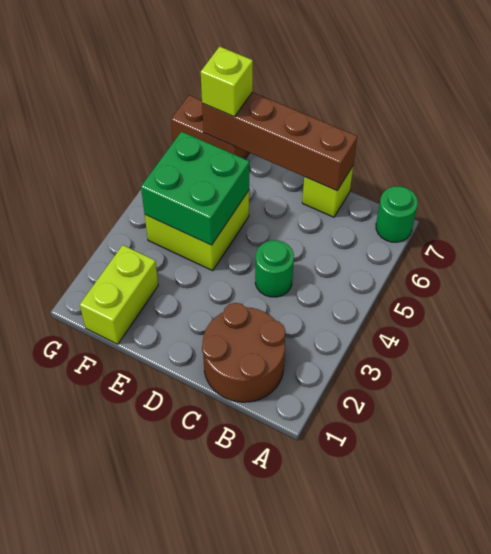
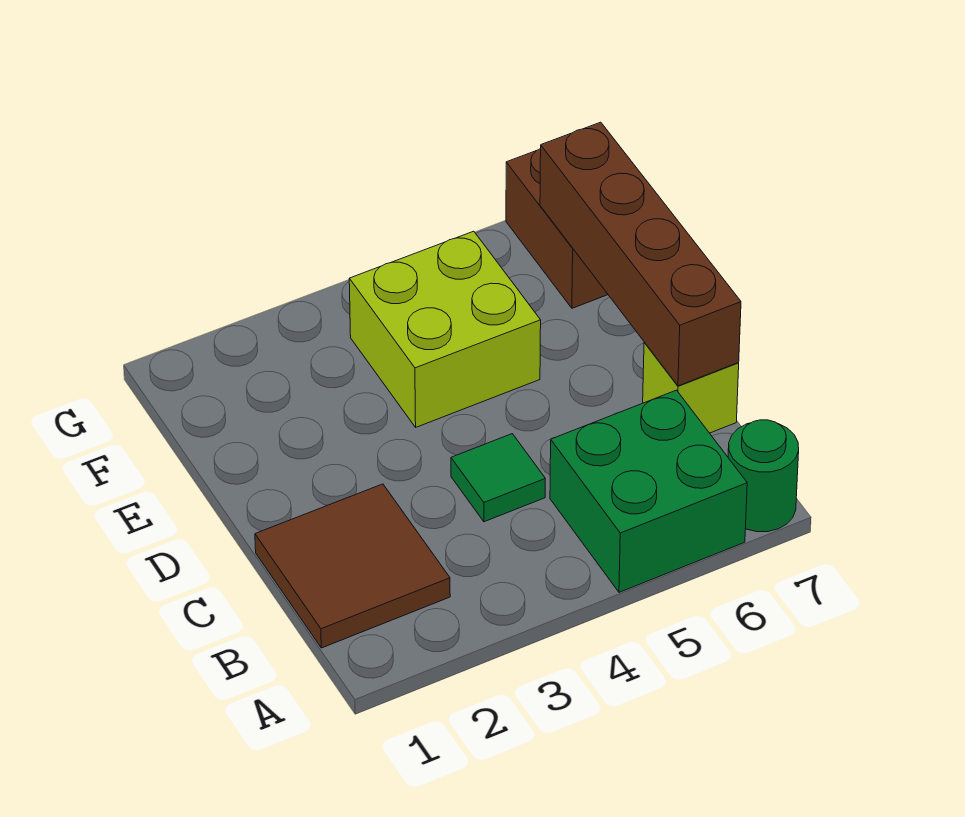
brown 2x2 round brick [202,303,285,402] -> brown 2x2 tile [255,484,450,648]
green 1x1 round brick [255,240,294,297] -> green 1x1 tile [451,434,545,522]
green 2x2 brick [141,132,249,245] -> green 2x2 brick moved to [550,390,747,592]
lime 1x2 brick [80,245,158,344] -> none
lime 1x1 brick [201,46,253,117] -> none

